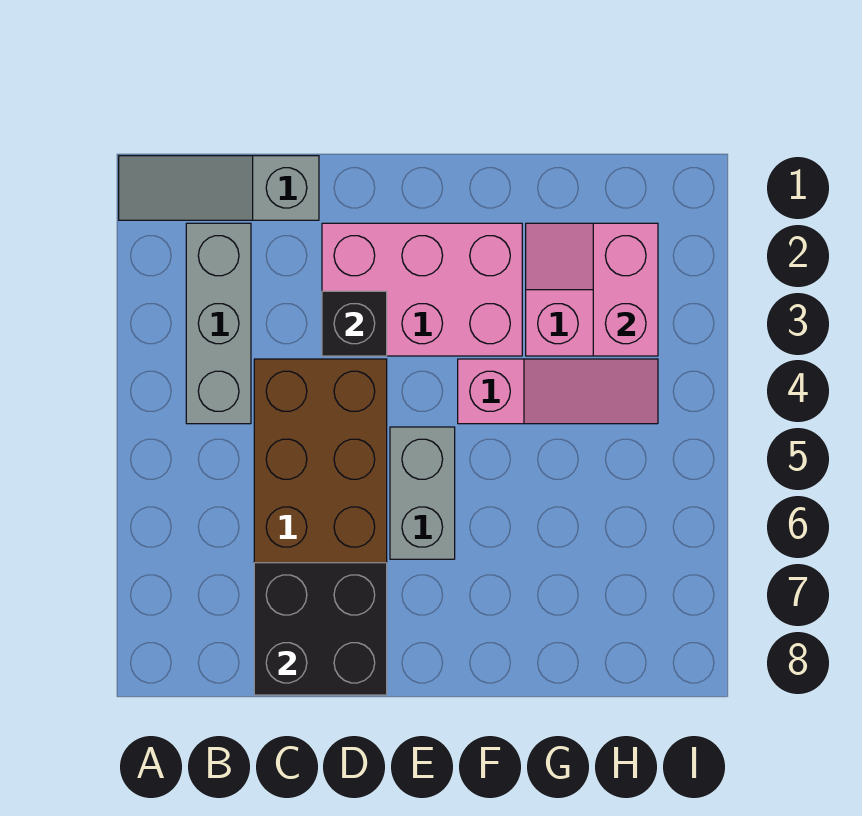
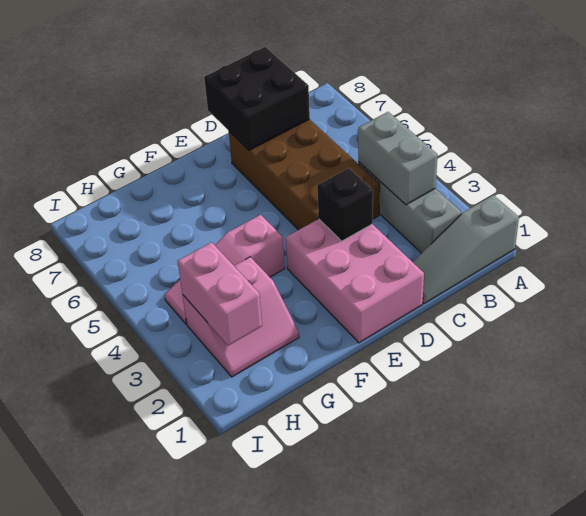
grey 1x3 slope [119,156,319,220] -> grey 1x3 slope turned to [413,195,519,304]
pink 2x3 brick [322,223,522,356] -> pink 2x3 brick turned to [286,219,424,343]
grey 1x2 brick [390,427,455,559] -> grey 1x2 brick moved to [358,112,438,205]

